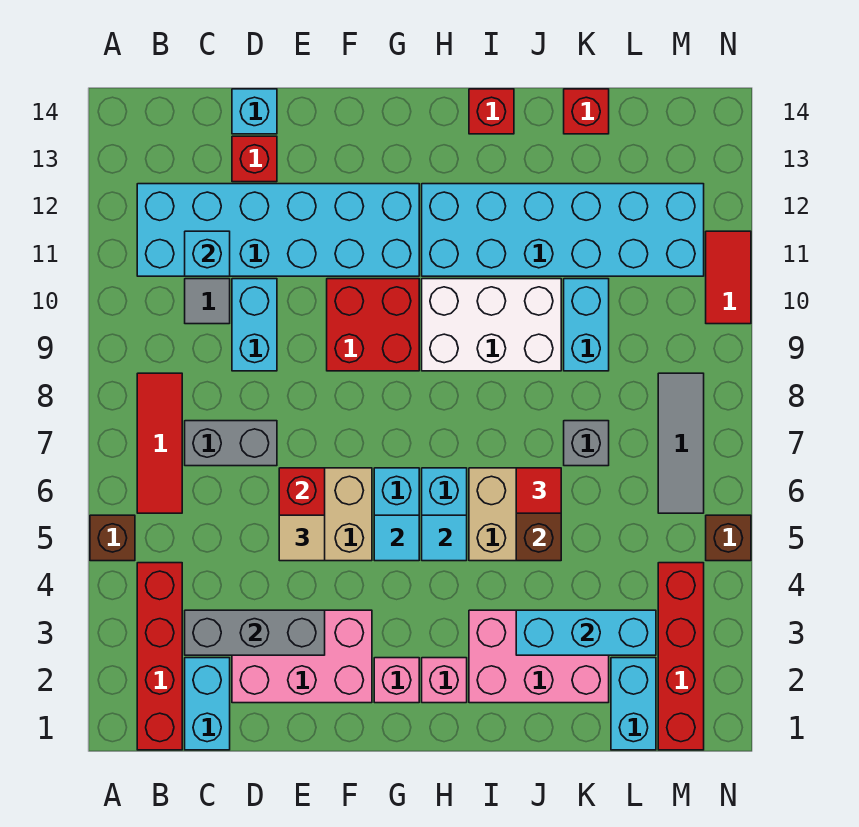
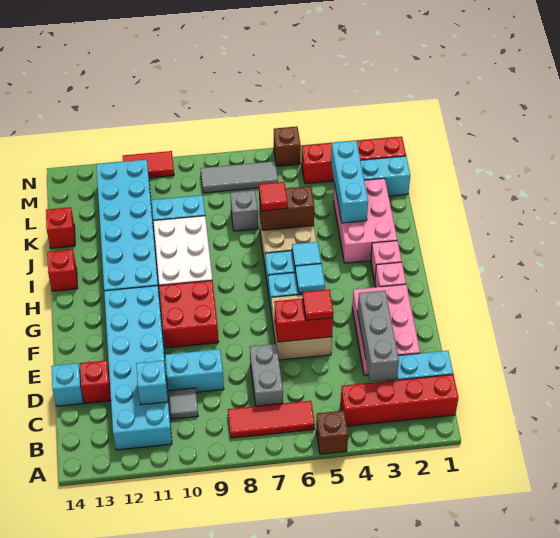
tan 1x1 tile [279,515,325,561] -> red 1x1 tile [303,289,333,321]

